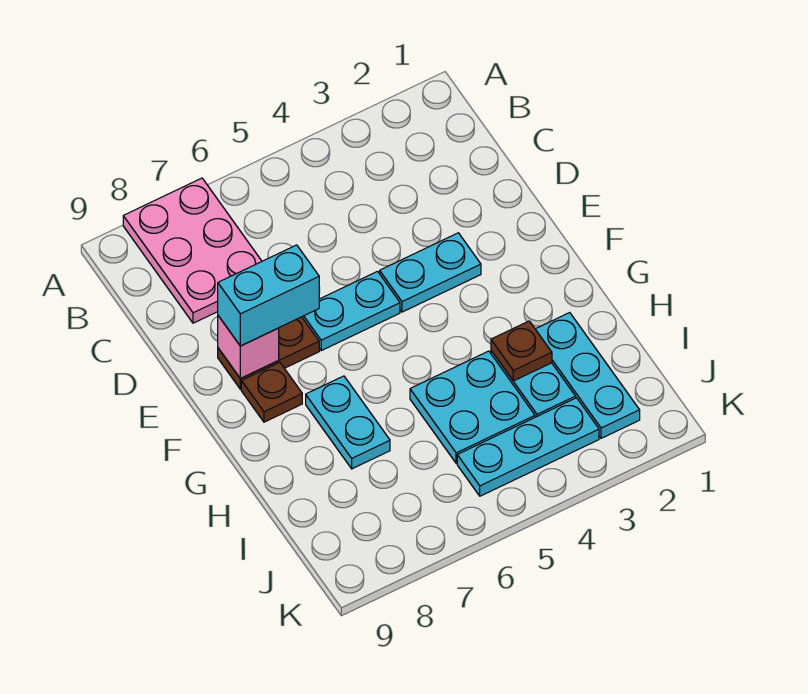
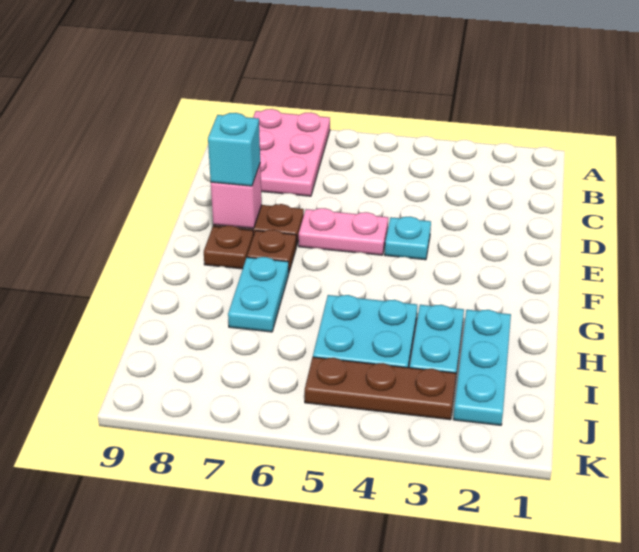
cyan 1x2 plate [380,233,481,312] -> cyan 1x1 plate [385,217,431,260]
cyan 1x2 plate [302,271,400,351] -> pink 1x2 plate [299,208,388,255]
cyan 1x2 brick [218,245,319,346] -> cyan 1x1 brick [208,113,260,186]
brown 1x1 plate [491,321,552,381] -> brown 1x1 plate moved to [247,230,296,272]
cyan 1x3 plate [457,398,599,496] -> brown 1x3 plate [305,357,456,420]

